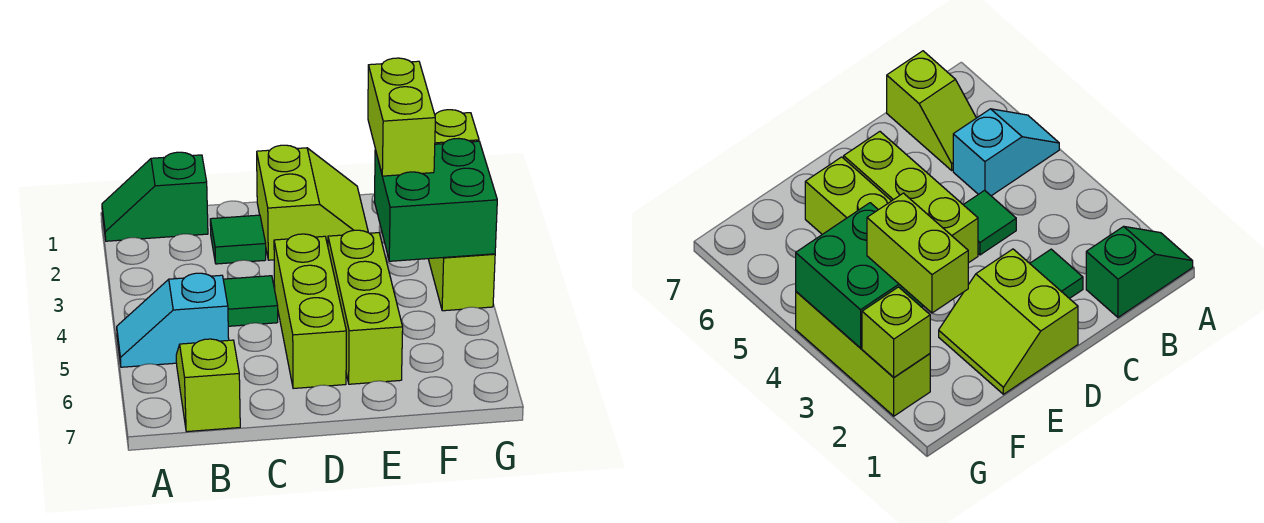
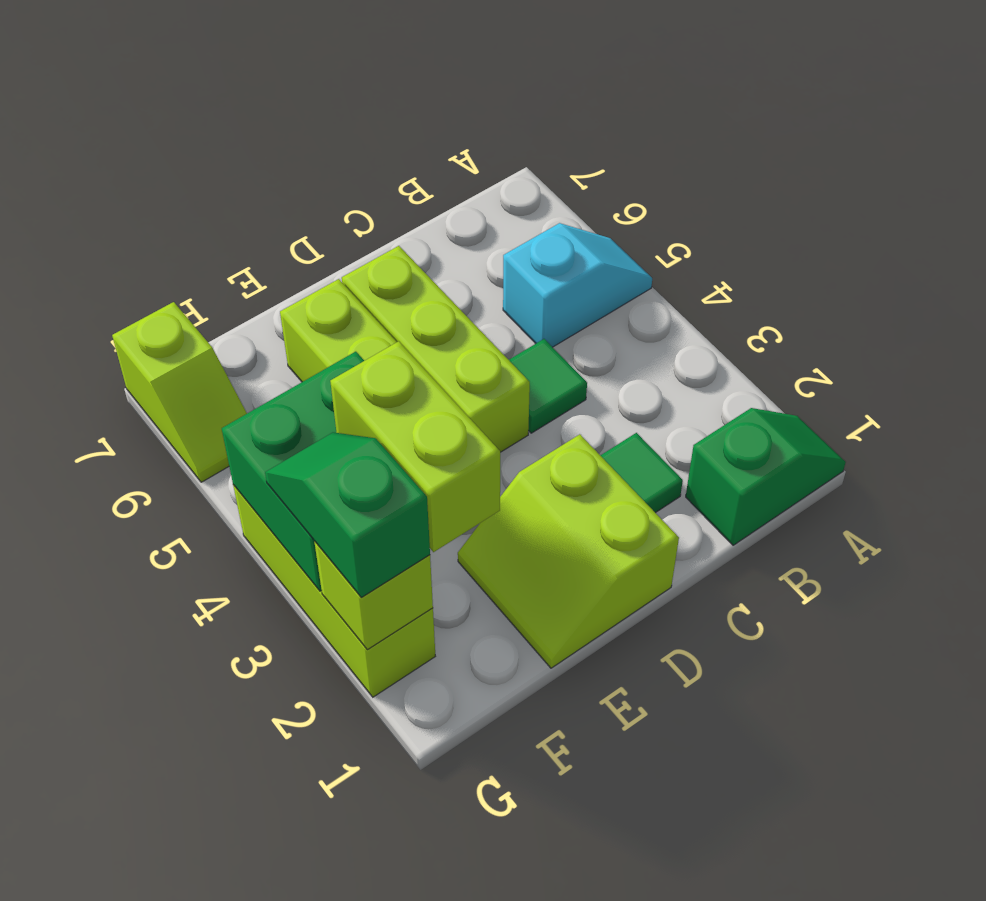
lime 1x2 slope [176,339,240,432] -> lime 1x2 slope moved to [112,302,247,482]
none -> green 1x2 slope [265,432,430,597]

